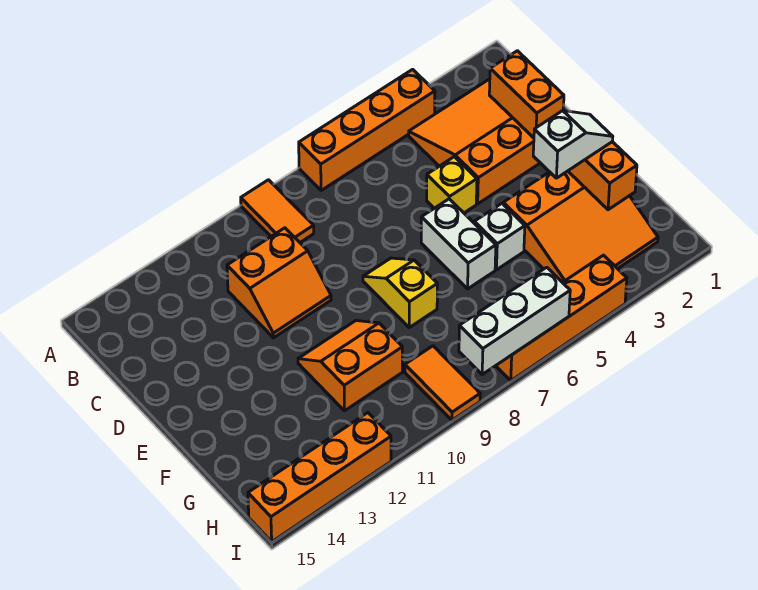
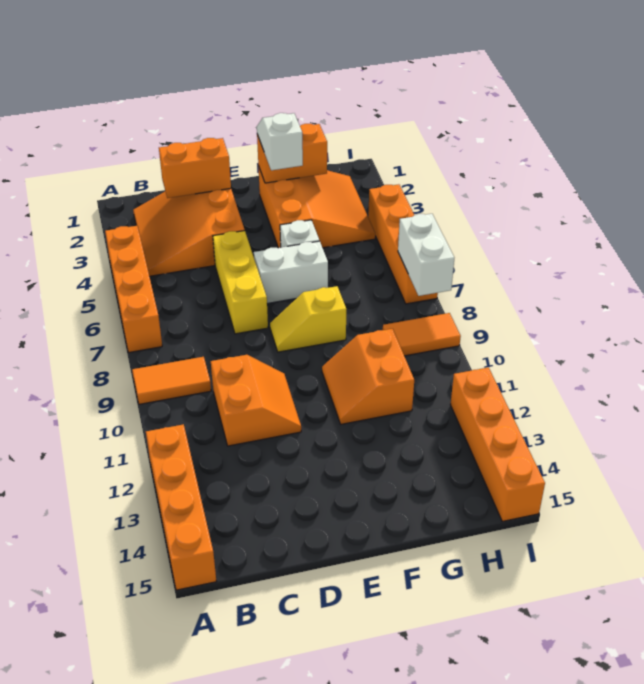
none -> orange 1x4 brick [146,424,216,590]
yellow 1x1 brick [427,157,477,213] -> yellow 1x3 brick [213,231,268,334]
white 1x3 brick [459,267,570,374] -> white 1x2 brick [398,214,454,296]

